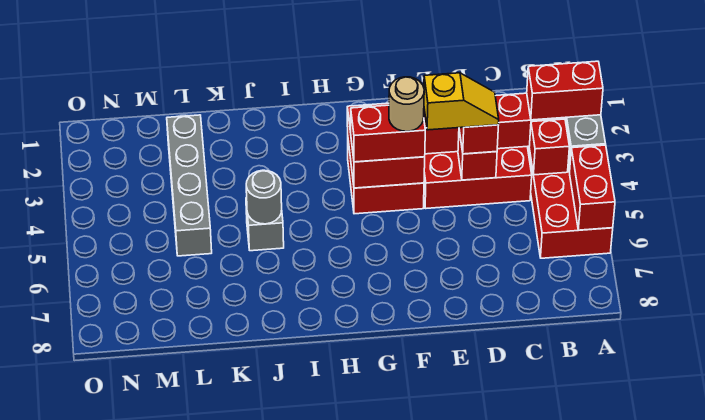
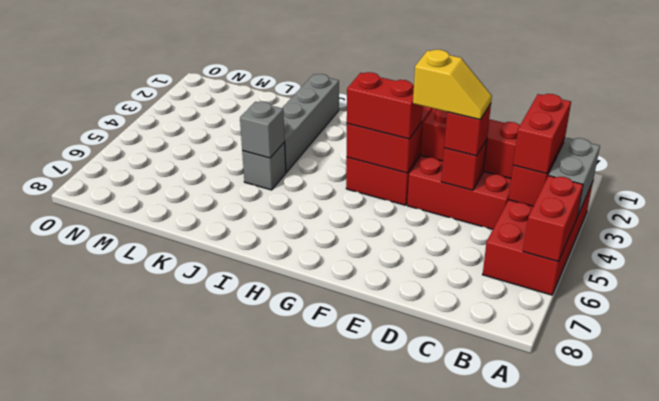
red 1x2 brick [527,61,603,120] -> red 1x2 brick turned to [513,94,571,174]
tan 1x1 round brick [389,77,424,131] -> none
grey 1x1 round brick [246,170,282,224] -> grey 1x1 brick [240,102,285,158]
grey 1x4 brick [167,115,212,256] -> grey 1x4 brick moved to [282,74,339,172]

